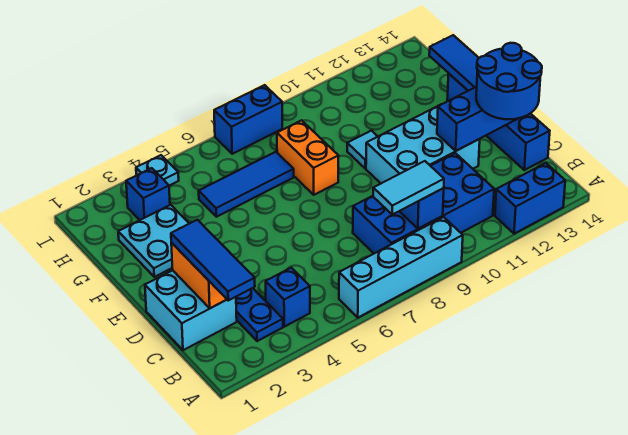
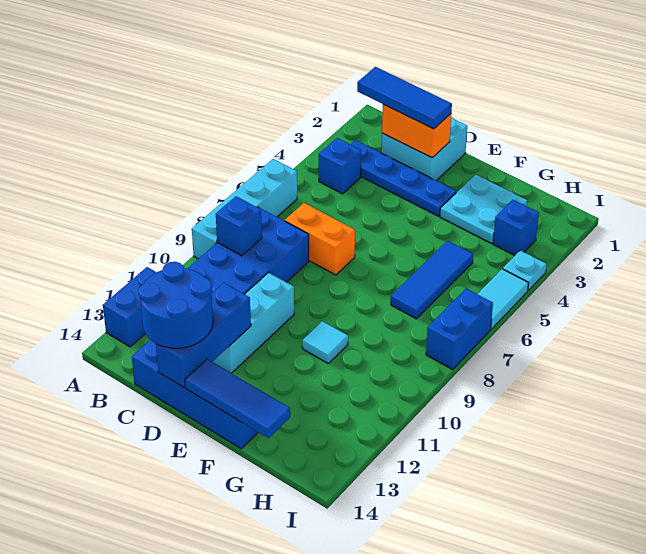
cyan 1x2 tile [373,161,444,215] -> cyan 1x2 tile moved to [477,269,528,329]
cyan 2x3 brick [366,105,480,183] -> cyan 1x3 brick [213,273,294,373]
orange 1x2 brick [277,120,339,195] -> orange 1x2 brick moved to [285,203,355,275]

